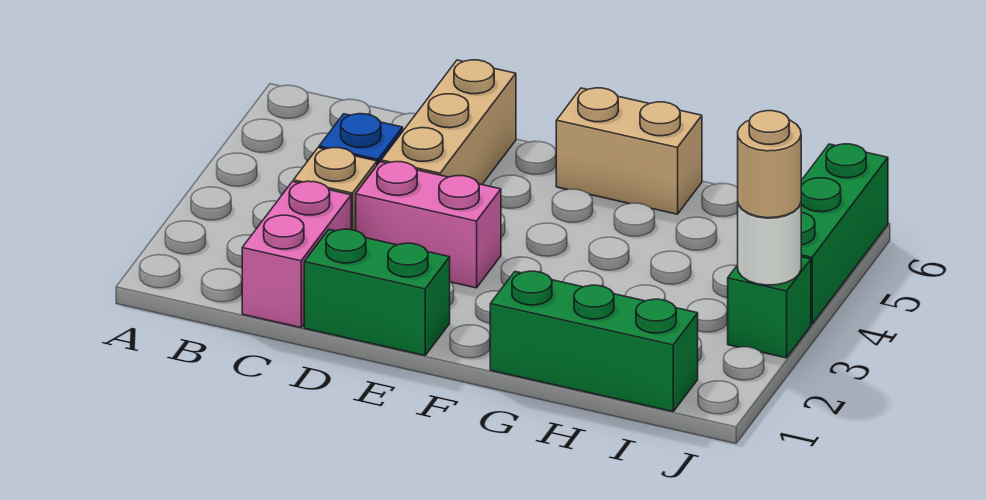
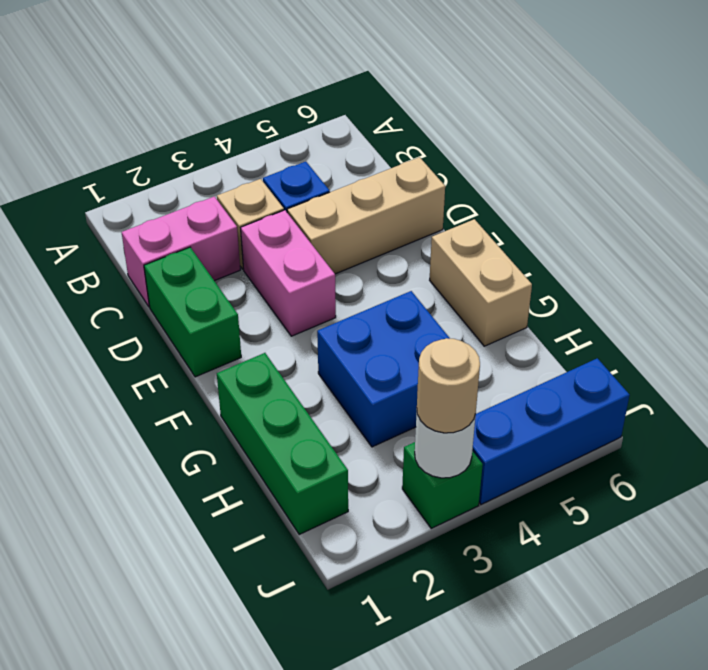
none -> blue 2x2 brick [317,291,450,447]
green 1x3 brick [801,144,888,324] -> blue 1x3 brick [472,358,630,504]

